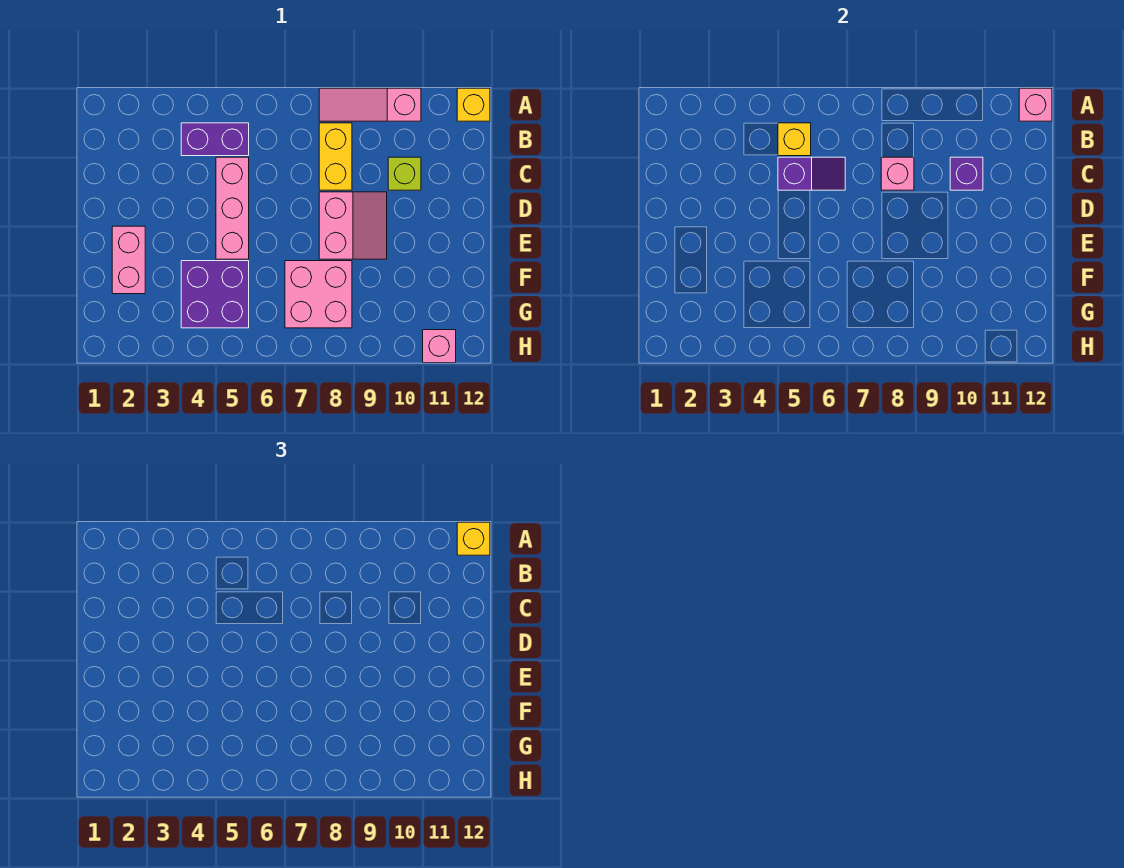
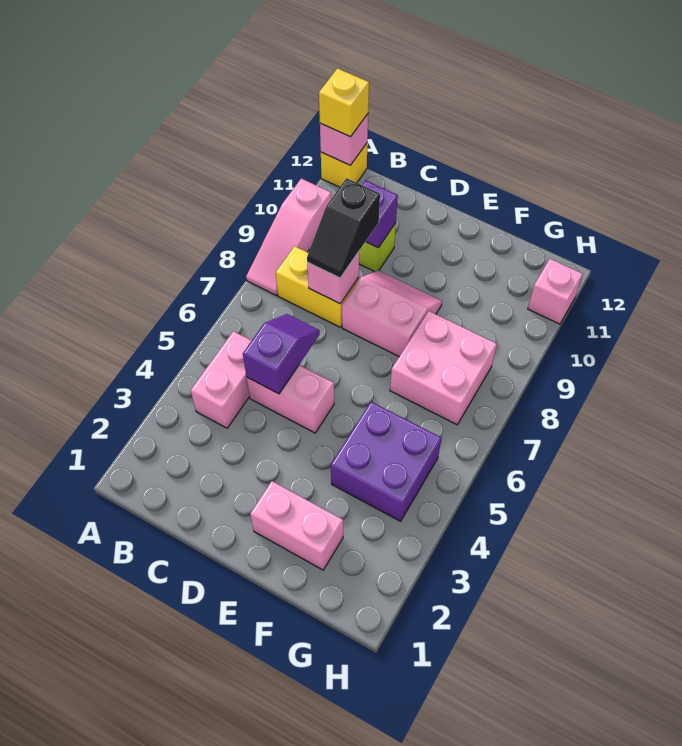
purple 1x2 brick [181,123,249,156] -> pink 1x2 brick [191,331,252,428]
yellow 1x1 brick [778,123,811,156] -> none
pink 1x3 brick [216,157,249,259] -> pink 1x2 brick [247,365,334,433]
none -> black 1x2 slope [307,178,380,278]

